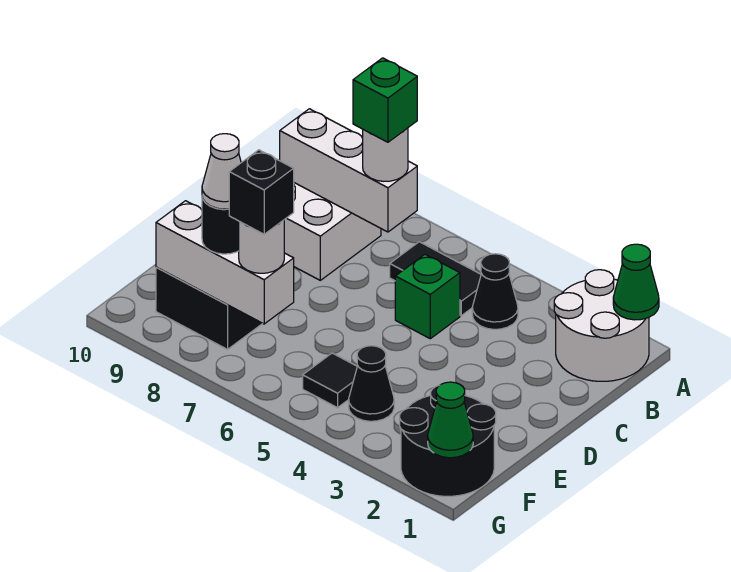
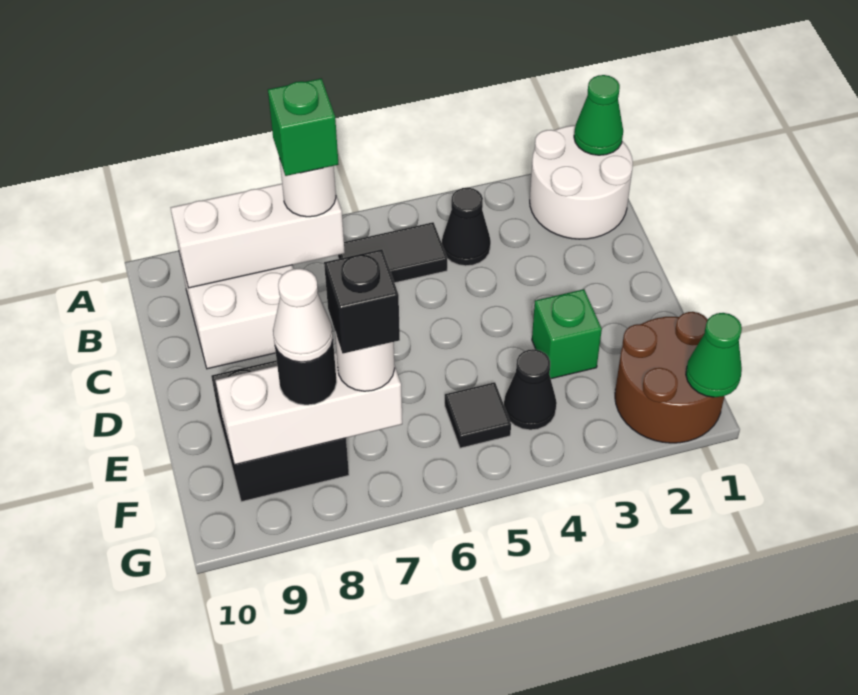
green 1x1 brick [395,254,460,339] -> green 1x1 brick moved to [532,289,602,379]
black 2x2 round brick [400,386,496,496] -> brown 2x2 round brick [615,312,725,443]

